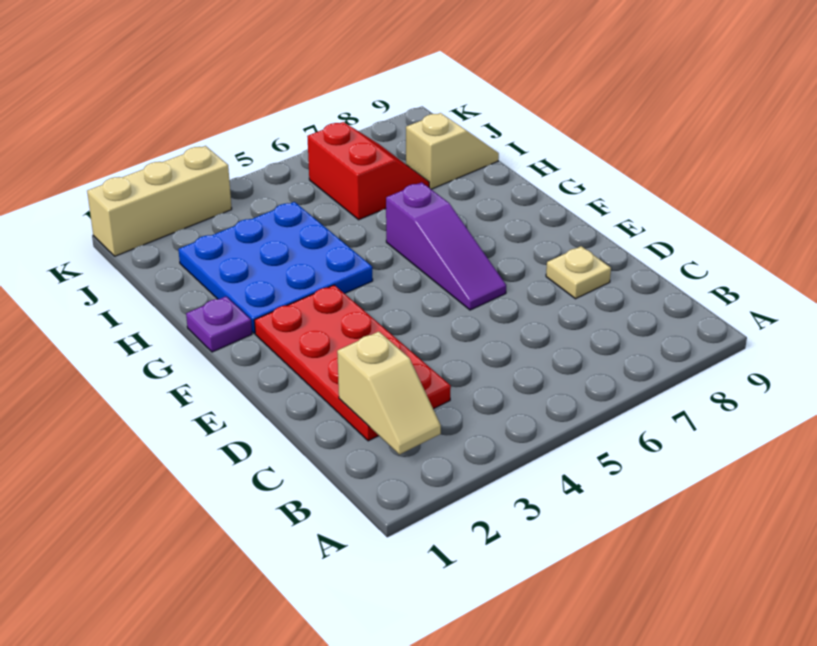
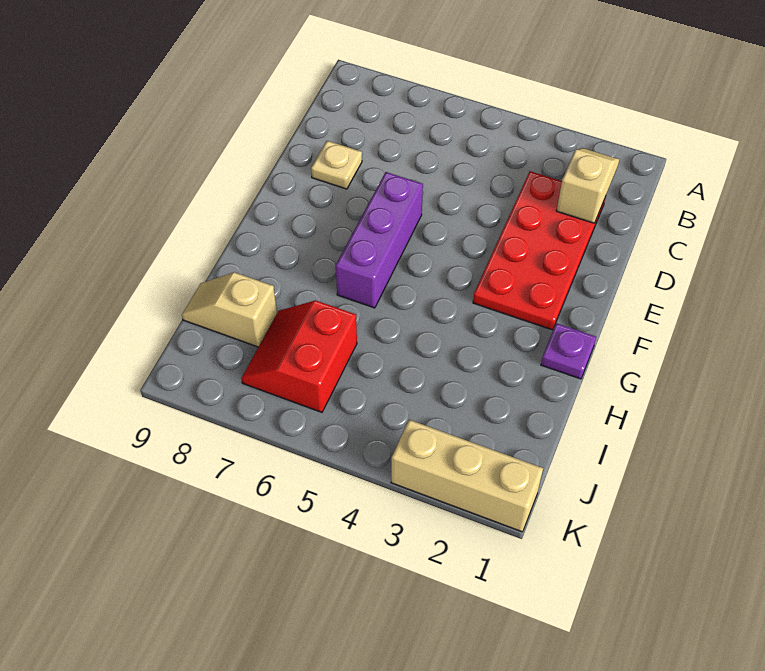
purple 1x3 slope [386,182,506,310] -> purple 1x3 brick [336,172,423,308]
blue 3x3 plate [178,202,373,333] -> none

